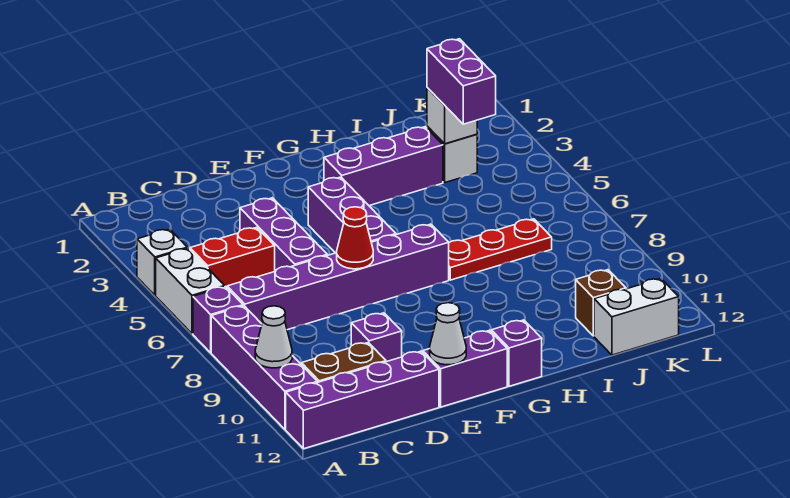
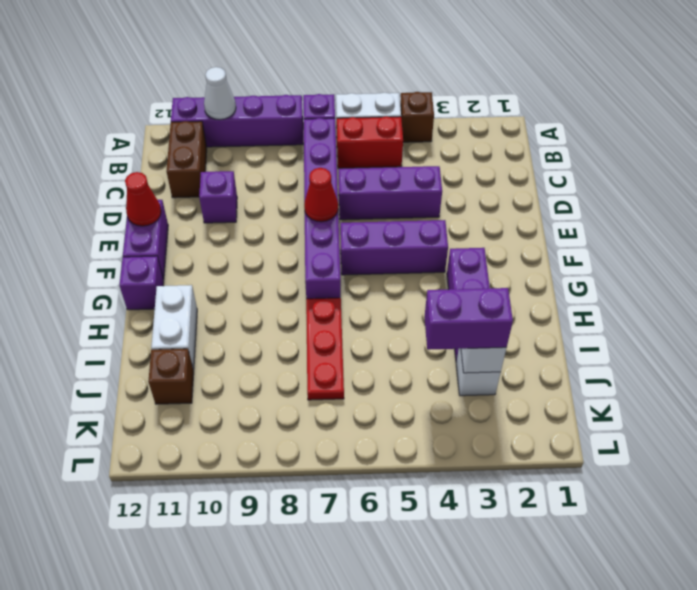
white 1x1 brick [137,229,187,295] -> brown 1x1 brick [400,92,434,142]
purple 1x4 brick [286,351,439,449] -> none
red 1x2 brick [190,227,275,288] -> red 1x2 brick turned to [337,117,403,168]
white 1x1 cone [430,303,466,365] -> red 1x1 cone [125,172,161,226]
white 1x2 brick [594,279,679,355] -> white 1x2 brick moved to [151,285,197,370]

